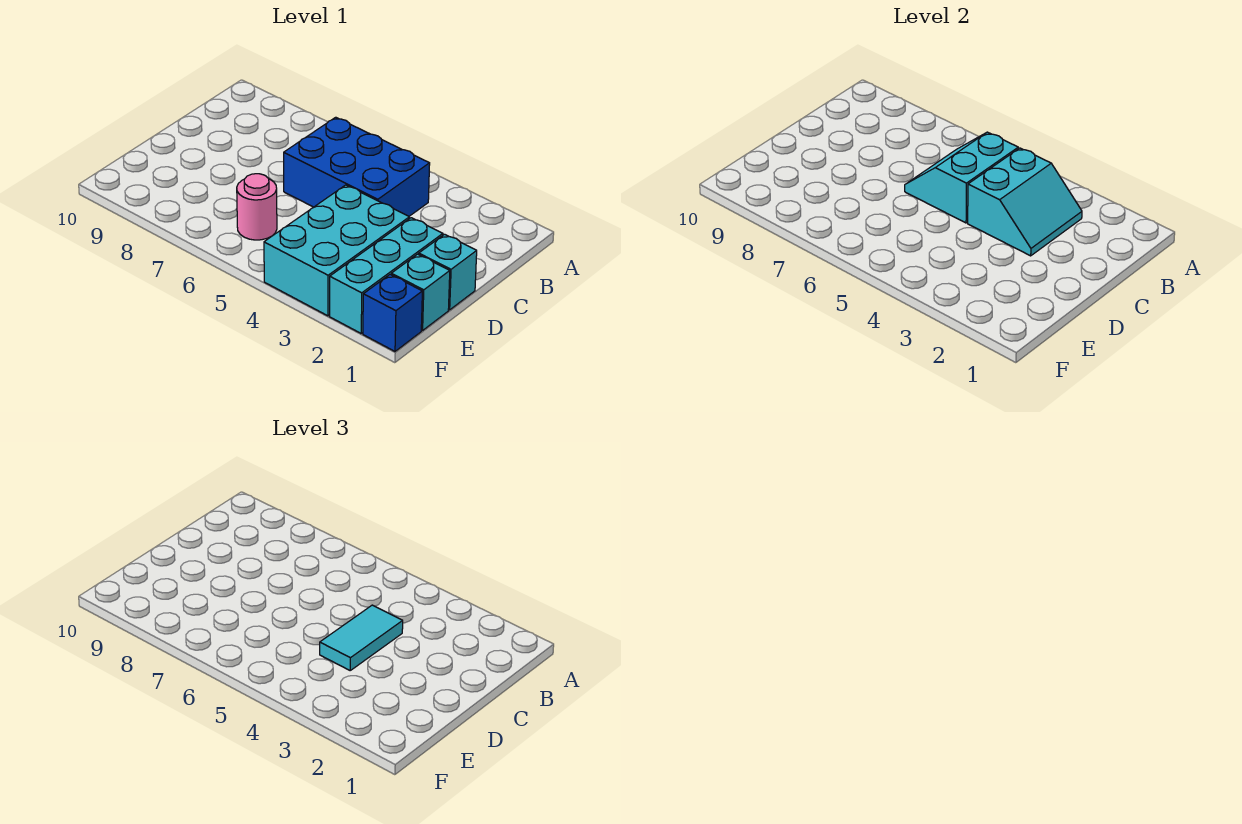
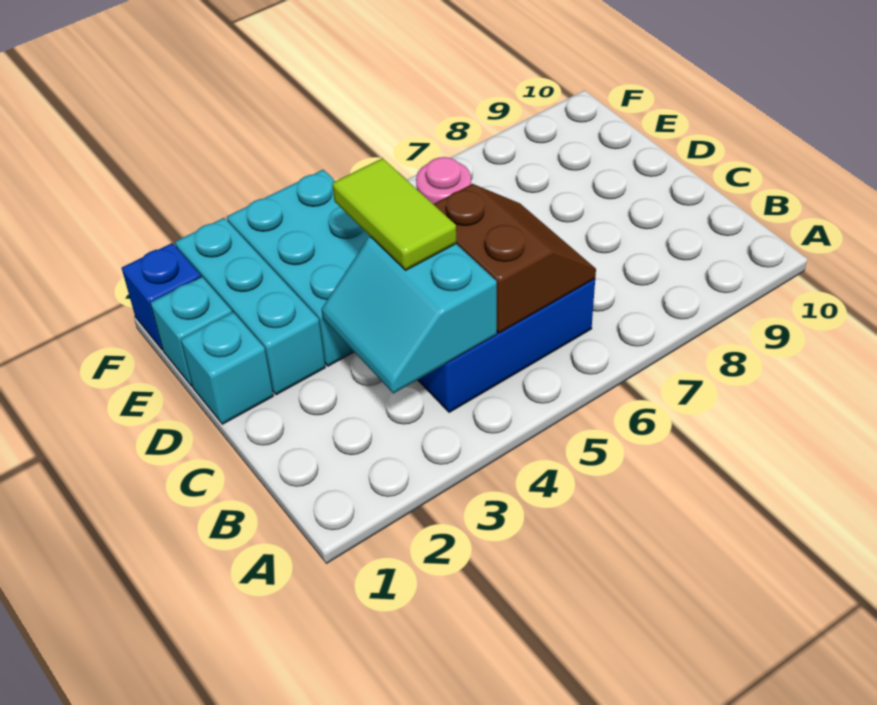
cyan 2x2 slope [905,132,1018,223] -> brown 2x2 slope [434,184,596,333]
cyan 1x2 tile [320,605,403,670] -> lime 1x2 tile [332,158,457,270]

